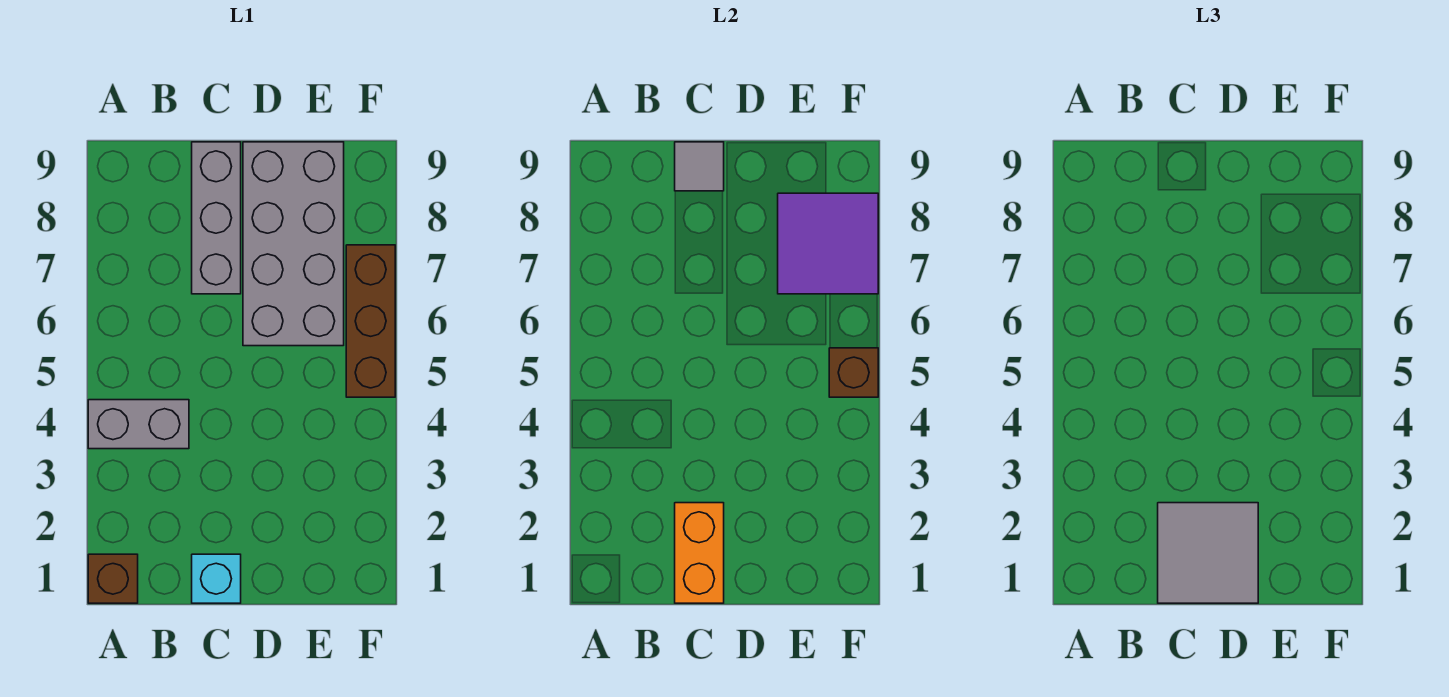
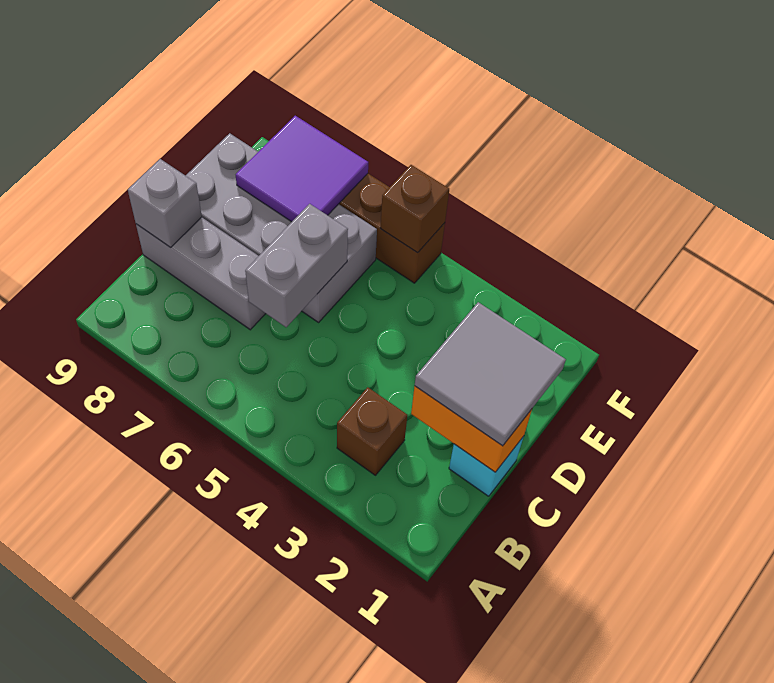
brown 1x1 brick [88,554,138,603] -> brown 1x1 brick moved to [337,387,407,475]
grey 1x2 brick [88,400,189,449] -> grey 1x2 brick moved to [245,204,348,327]
grey 1x1 tile [675,142,724,191] -> grey 1x1 brick [128,159,202,247]

